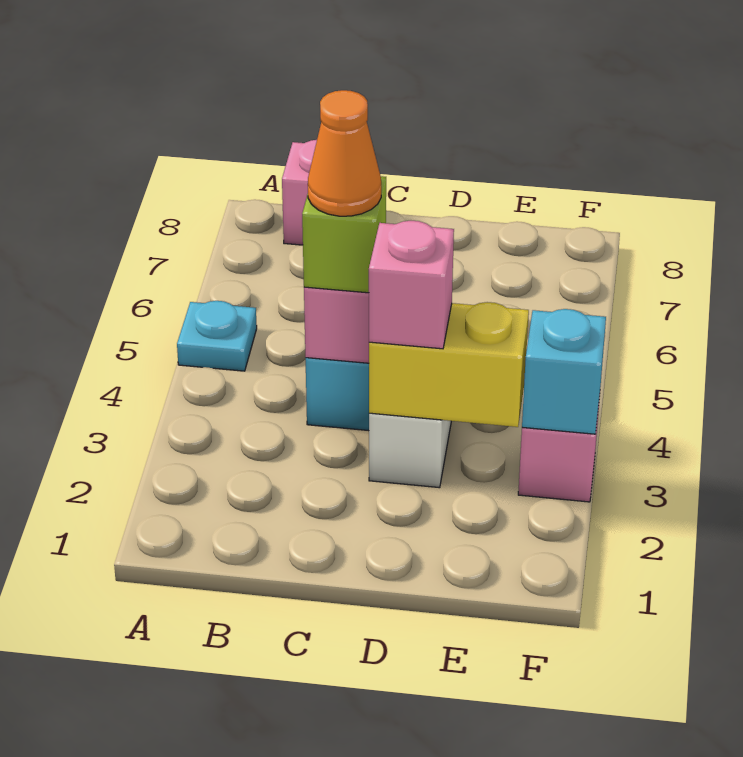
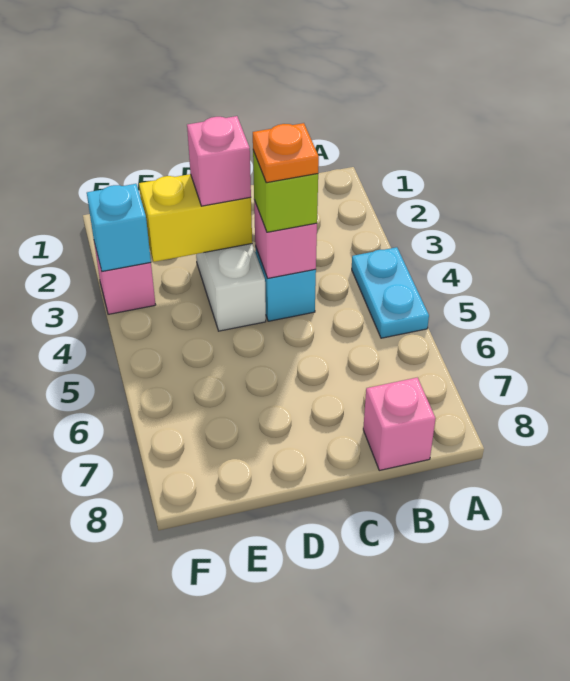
cyan 1x1 plate [177,301,257,371] -> cyan 1x2 plate [352,247,429,338]
orange 1x1 cone [308,90,381,216] -> orange 1x1 plate [253,123,319,183]

